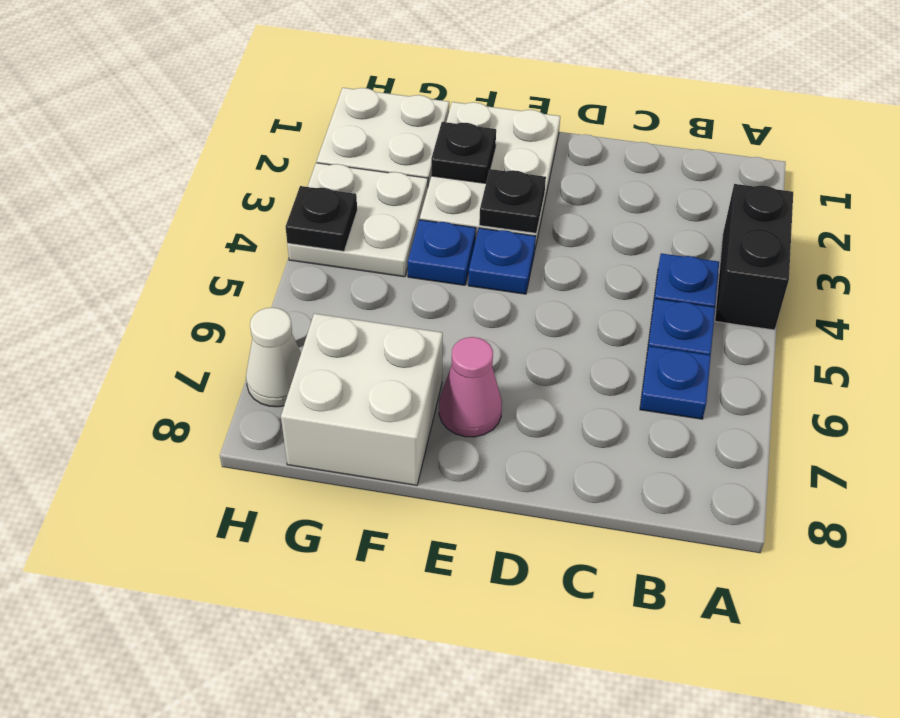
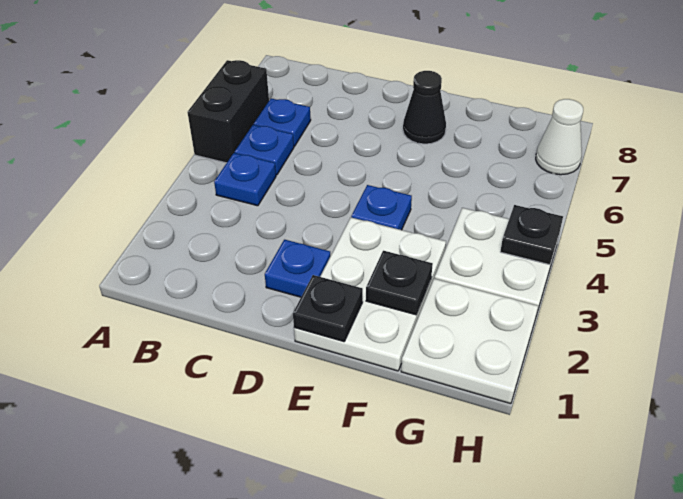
black 1x2 brick [715,184,793,330] -> black 1x2 brick moved to [187,60,269,163]
black 1x1 plate [479,169,546,233] -> black 1x1 plate moved to [293,275,363,342]
pink 1x1 cone [439,337,502,437] -> black 1x1 cone [403,71,446,144]
blue 1x1 plate [408,220,476,285] -> blue 1x1 plate moved to [265,240,331,297]
white 2x2 brick [281,314,443,485] -> none

